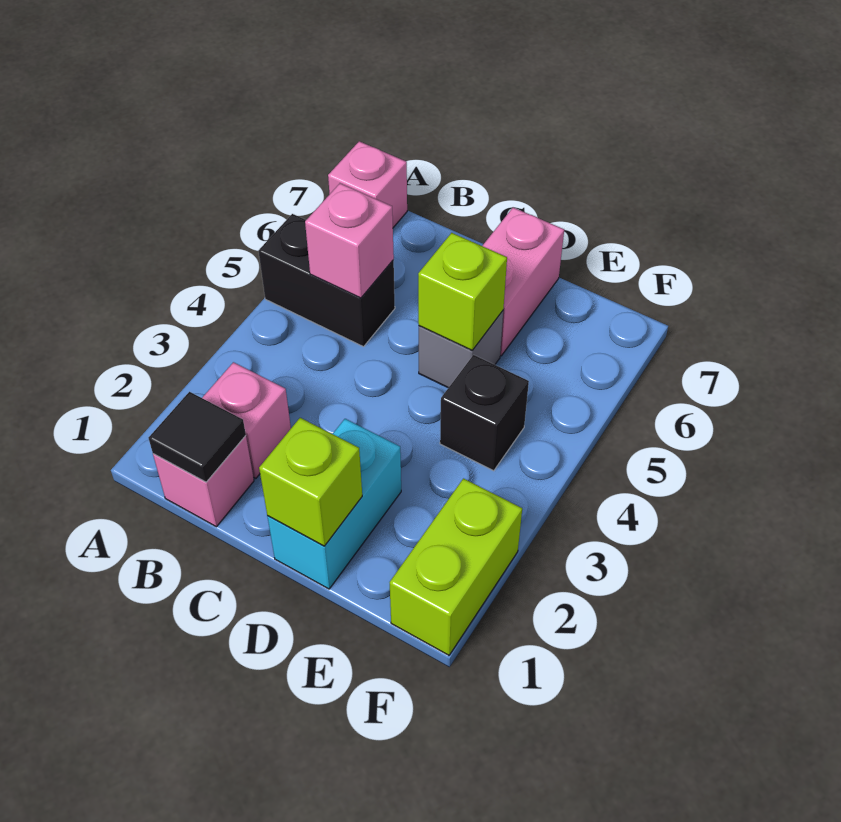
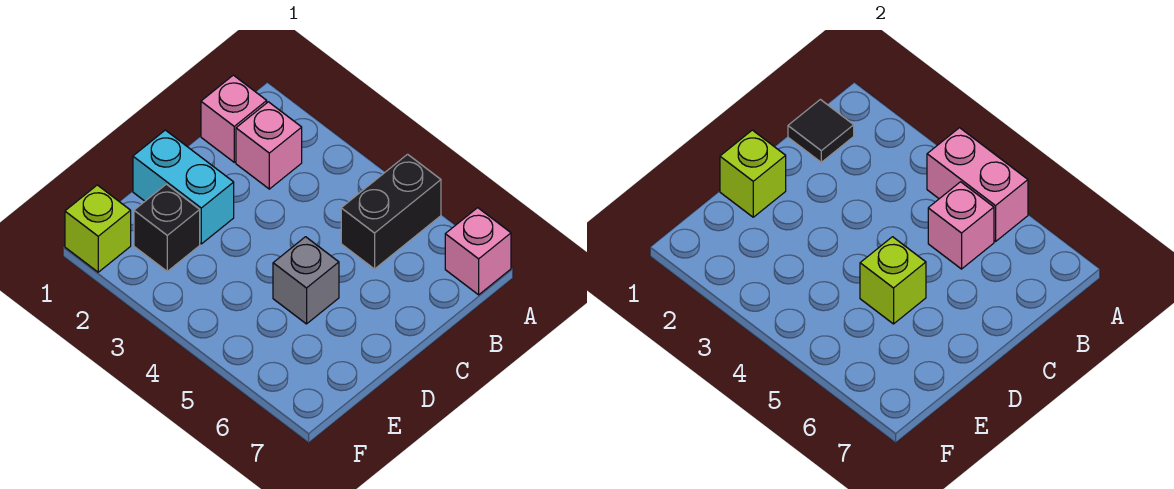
pink 1x2 brick [483,208,564,356] -> pink 1x2 brick moved to [927,128,1028,241]
black 1x1 brick [440,355,529,471] -> black 1x1 brick moved to [134,184,200,271]
lime 1x2 brick [390,479,522,655] -> lime 1x1 brick [65,185,131,272]

